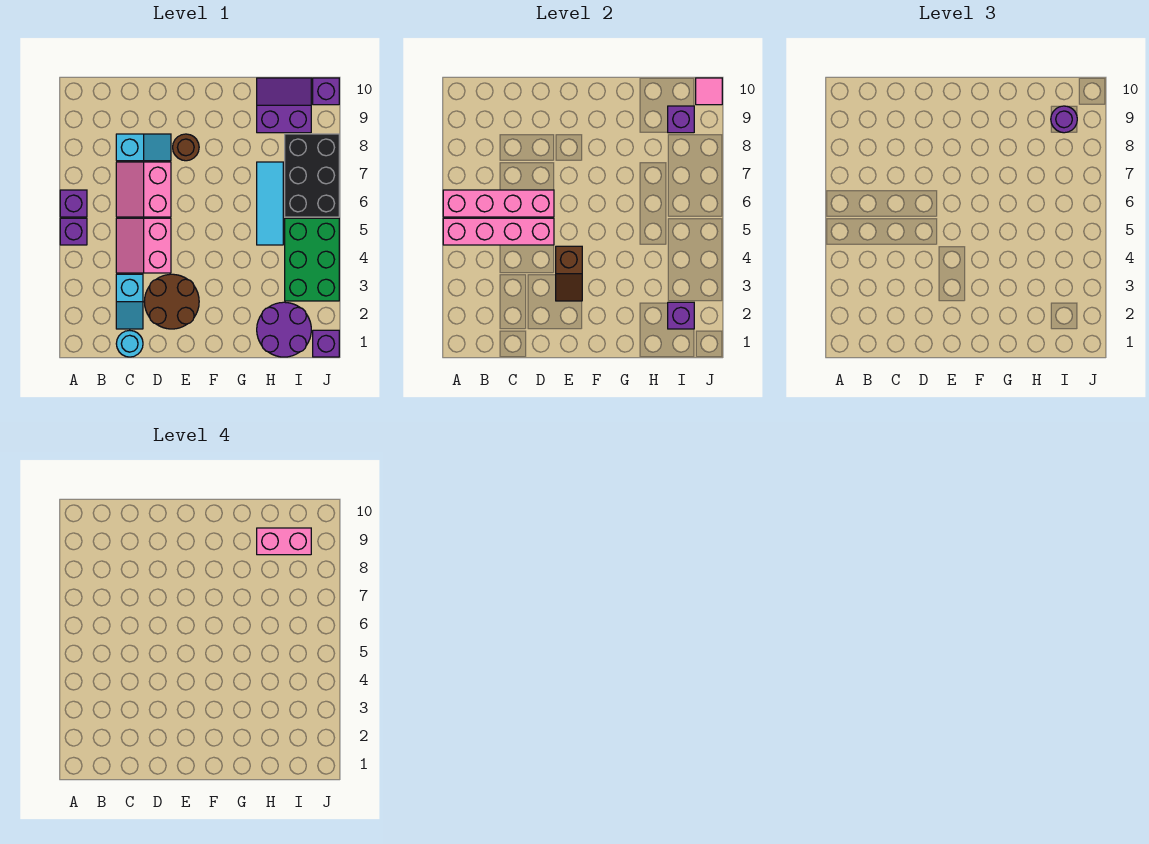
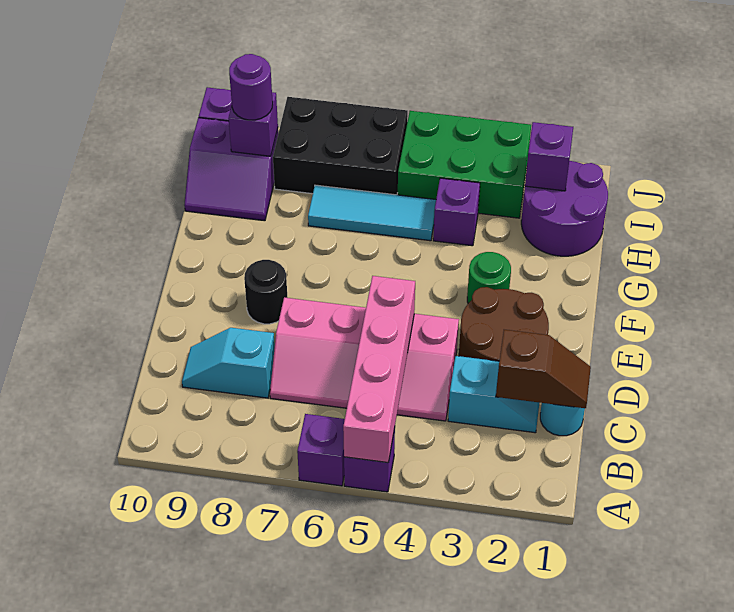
pink 1x4 brick [443,190,554,217] -> none
cyan 1x2 slope [116,134,171,161] -> cyan 1x2 slope turned to [182,328,275,398]
brown 1x2 slope [556,246,582,301] -> brown 1x2 slope moved to [496,330,591,408]
brown 1x1 round brick [173,134,199,161] -> black 1x1 round brick [244,260,287,324]
none -> green 1x1 round brick [467,252,511,303]
purple 2x2 slope [257,78,311,133] -> purple 2x2 slope turned to [184,118,278,221]
pink 1x2 brick [257,528,311,555] -> none
purple 1x1 brick [313,330,339,357] -> purple 1x1 brick moved to [433,178,480,246]
pink 1x1 tile [696,78,722,105] -> none

